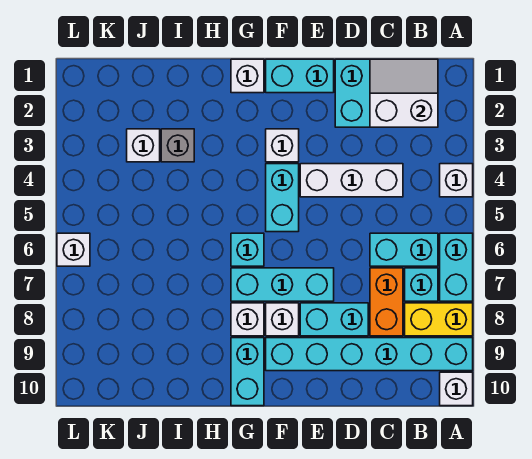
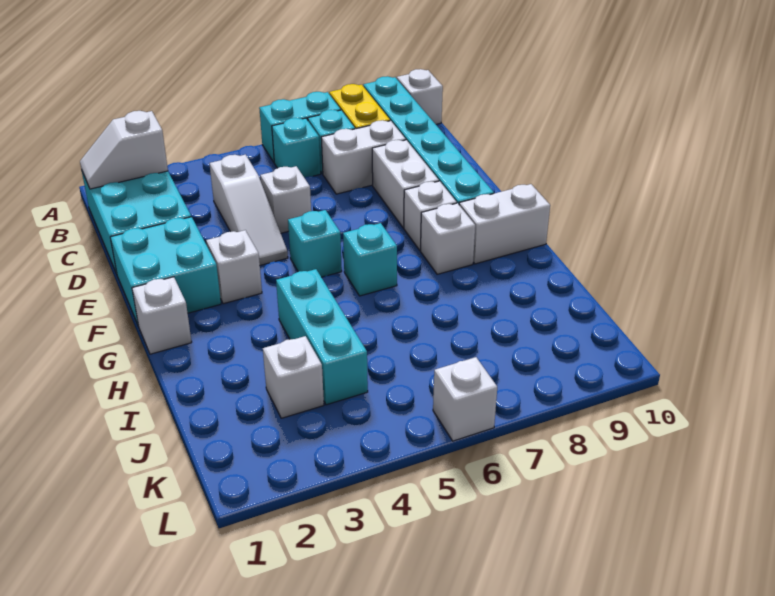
white 1x1 brick [440,164,473,197] -> white 1x1 brick moved to [260,166,311,233]
white 2x2 slope [370,59,438,127] -> white 1x2 slope [80,111,168,189]
cyan 1x2 brick [370,233,438,266] -> cyan 1x1 brick [272,118,321,178]
white 1x3 brick [300,164,403,197] -> white 1x3 slope [209,155,288,265]
orange 1x2 brick [370,268,403,336] -> white 1x2 brick [321,120,406,194]
cyan 1x2 brick [300,303,368,336] -> white 1x2 brick [372,140,439,228]
cyan 1x2 brick [266,59,334,93] -> cyan 2x2 brick [110,217,221,326]
cyan 1x3 brick [231,268,334,301] -> cyan 1x3 brick moved to [276,269,368,405]
cyan 1x2 brick [266,164,299,232] -> cyan 1x1 brick [288,210,342,277]
cyan 1x2 brick [231,338,264,406] -> white 1x2 brick [459,184,550,264]
grey 1x1 brick [161,129,194,162] -> none

